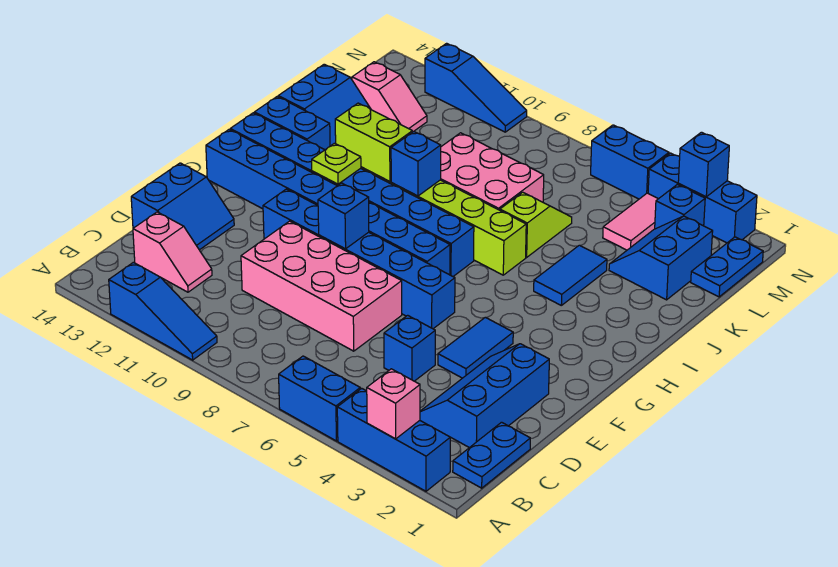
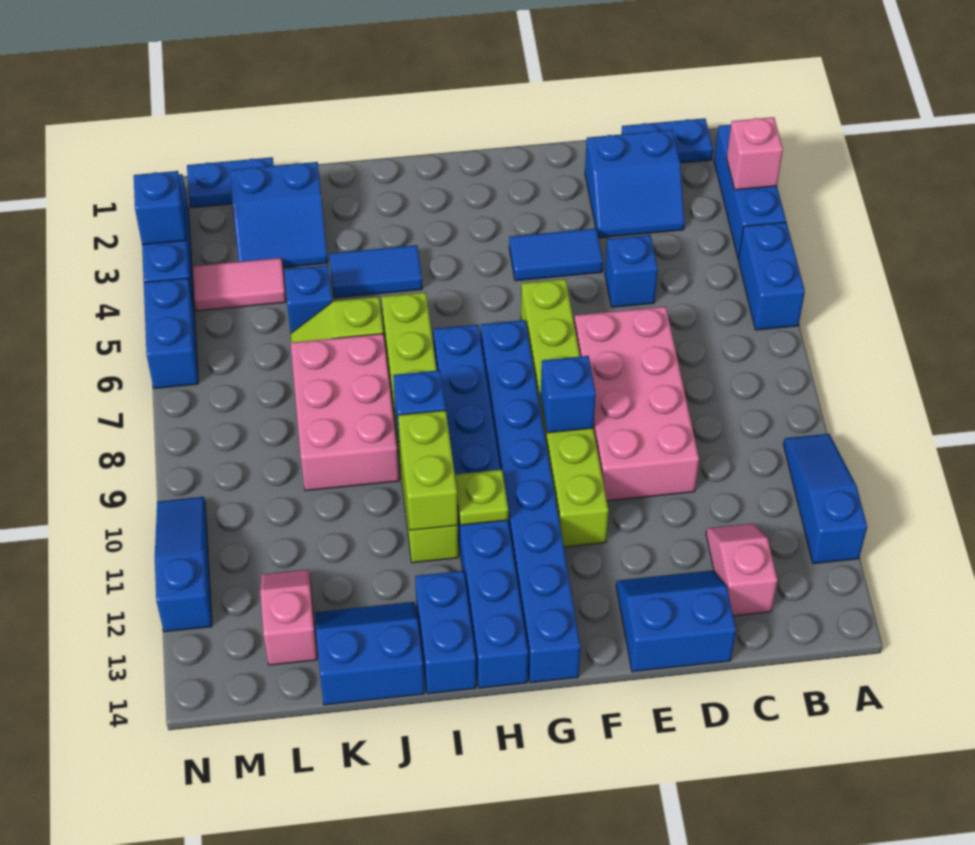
blue 2x3 slope [420,344,549,448] -> blue 2x2 slope [585,130,684,238]
blue 1x6 brick [263,189,455,329] -> lime 1x6 brick [521,279,608,547]
blue 1x1 brick [655,184,705,229] -> blue 1x1 brick moved to [284,265,332,333]

